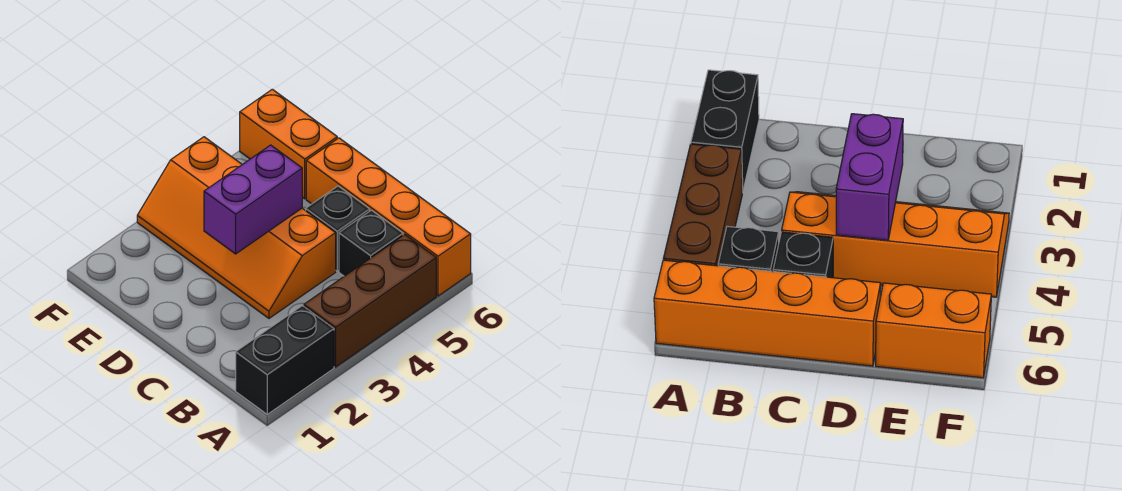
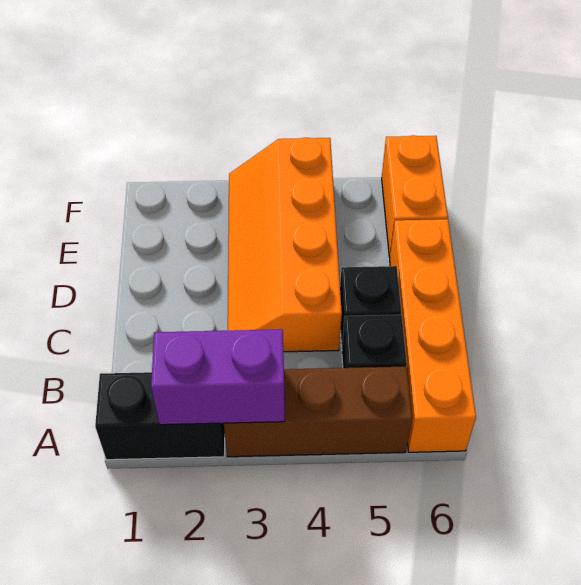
purple 1x2 brick [204,145,302,254] -> purple 1x2 brick moved to [151,329,285,425]

